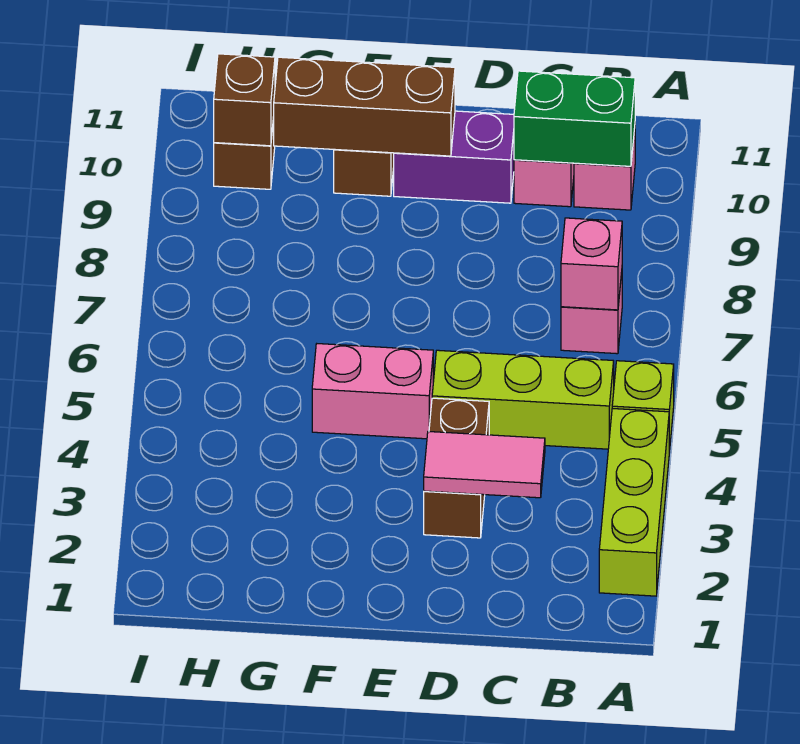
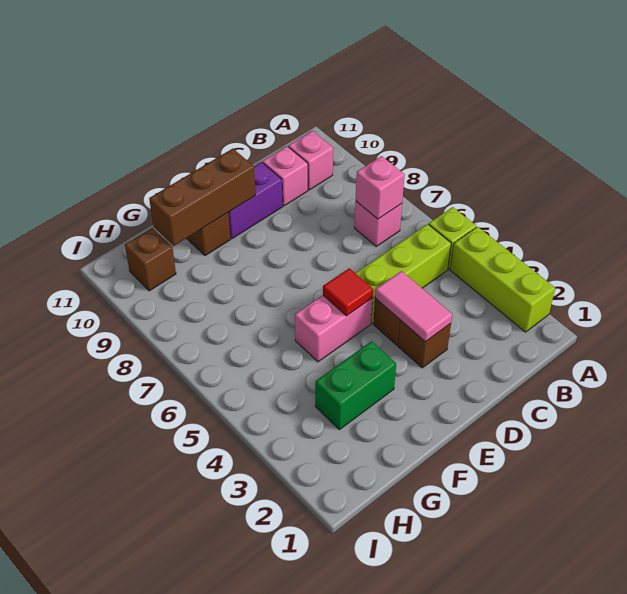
green 1x2 brick [514,71,635,166] -> green 1x2 brick moved to [315,341,396,430]
pink 1x2 tile [424,431,545,498] -> pink 1x2 tile turned to [375,271,452,342]
none -> red 1x1 tile [323,268,373,316]
brown 1x1 brick [214,54,275,146] -> none

